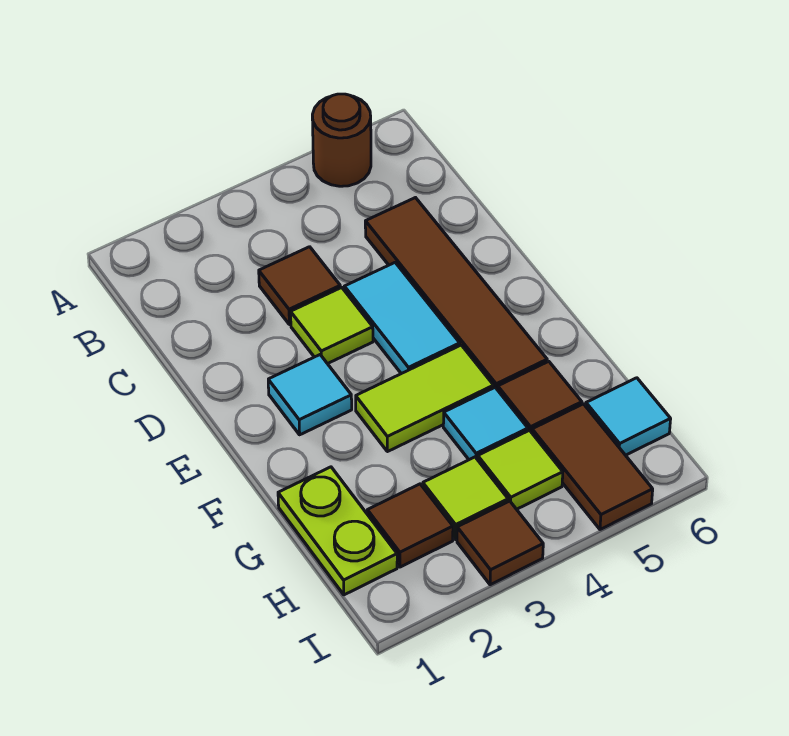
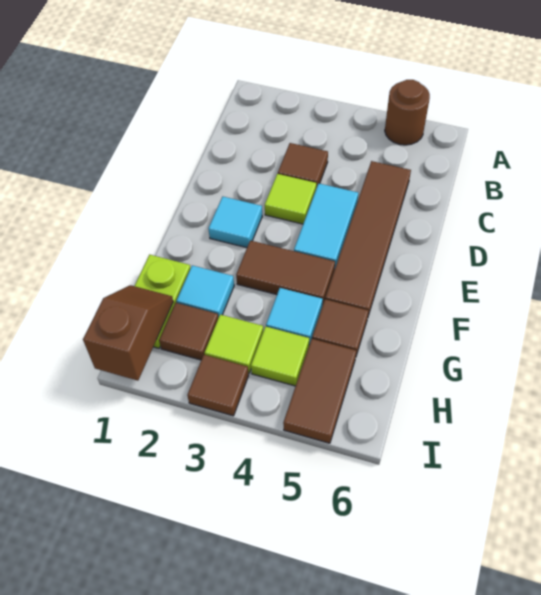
lime 1x2 tile [356,345,494,452] -> brown 1x2 tile [236,240,335,306]
none -> brown 1x2 slope [83,285,173,381]
cyan 1x1 tile [586,378,671,455] -> cyan 1x1 tile moved to [176,265,234,318]

